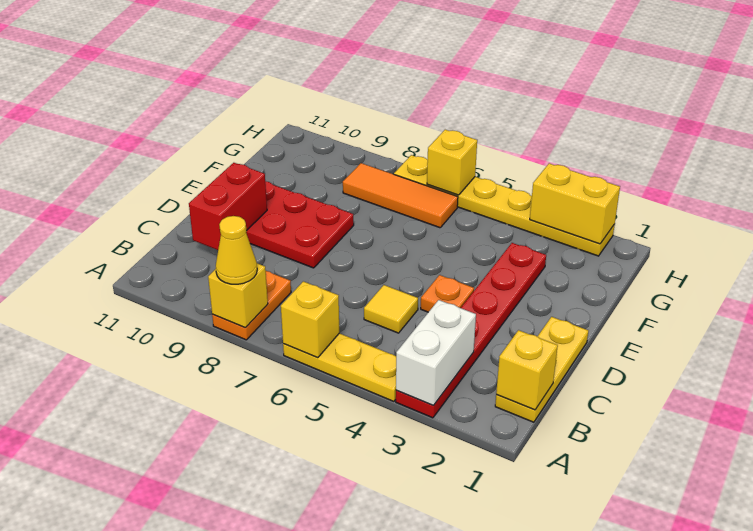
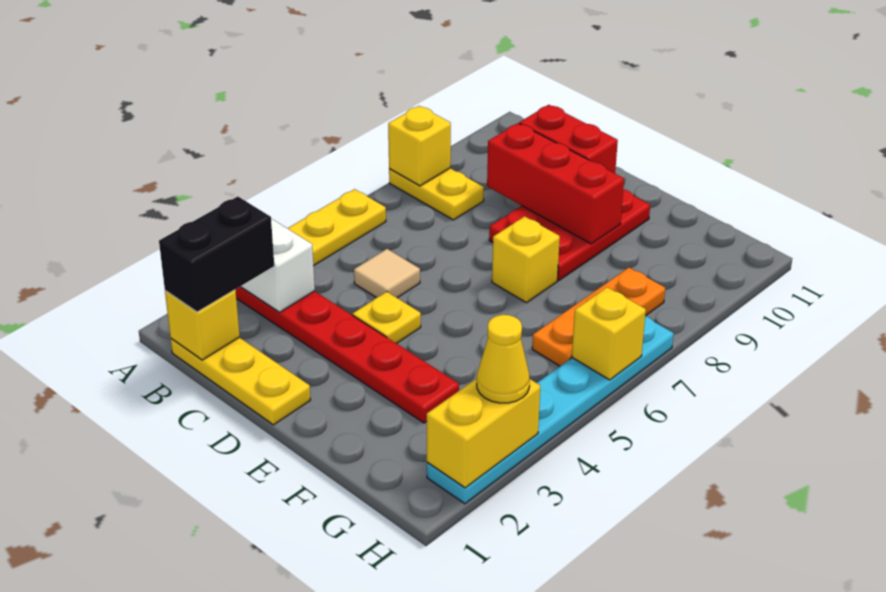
yellow 1x1 brick [281,281,339,358] -> yellow 1x1 brick moved to [492,216,560,303]
orange 1x2 plate [212,271,291,340] -> yellow 1x2 plate [389,168,484,220]
yellow 1x1 cone [216,216,257,284] -> yellow 1x1 cone moved to [477,315,530,403]
none -> black 1x2 brick [159,196,274,312]
yellow 1x1 tile [364,285,418,333] -> tan 1x1 tile [354,249,420,298]
none -> red 1x3 brick [487,123,624,244]
orange 1x1 plate [421,275,474,312] -> yellow 1x1 plate [353,292,421,344]
orange 1x3 tile [343,163,458,228] -> orange 1x3 plate [532,268,665,366]
yellow 1x6 plate [394,155,615,256] -> cyan 1x6 plate [427,316,674,504]

